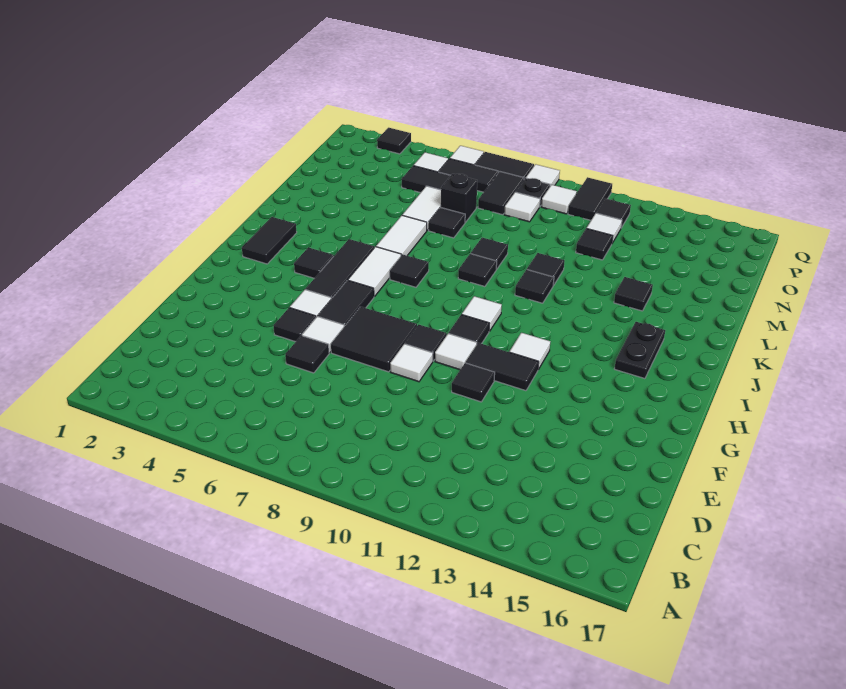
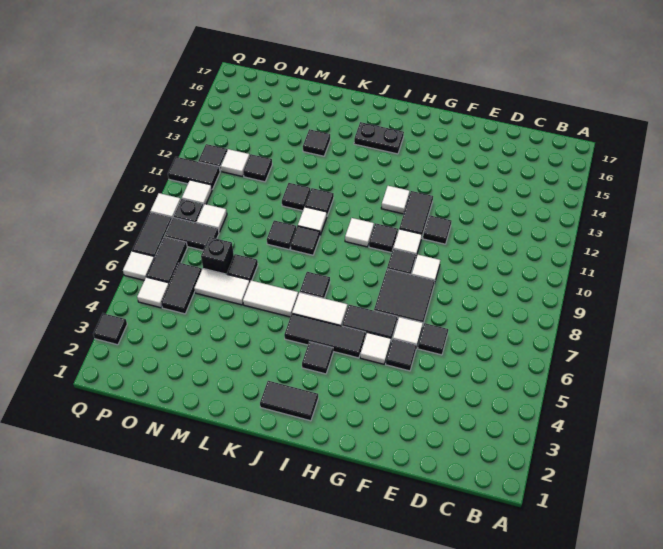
none -> white 1x1 tile [298,207,327,235]

